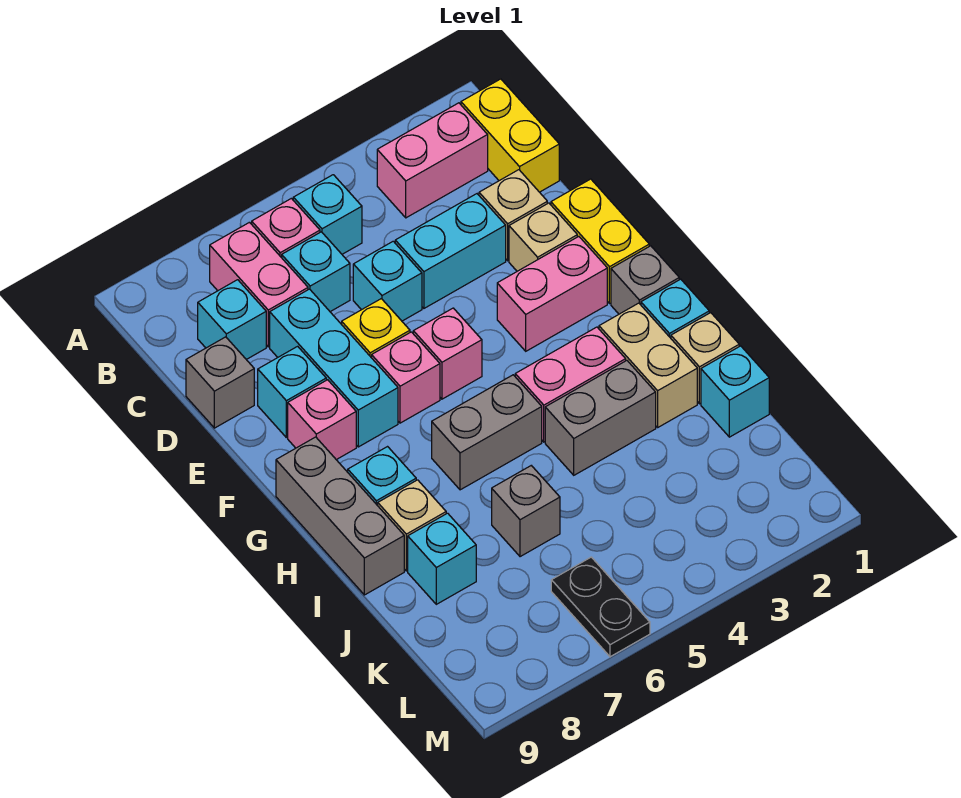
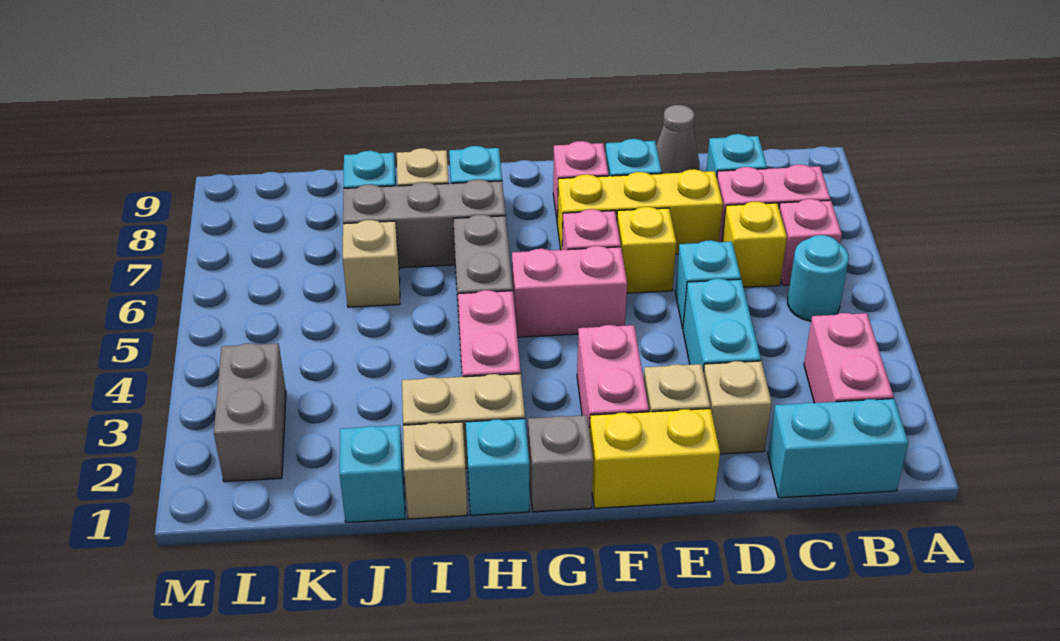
yellow 1x2 brick [461,79,559,192] -> cyan 1x2 brick [768,399,908,498]
cyan 1x1 brick [293,175,362,254] -> cyan 1x1 round brick [788,235,849,321]
cyan 1x1 brick [282,232,350,312] -> yellow 1x1 brick [722,202,787,287]
cyan 1x3 brick [270,289,398,447] -> yellow 1x3 brick [558,169,723,254]
grey 1x1 brick [186,337,254,428] -> grey 1x1 cone [656,105,699,174]
pink 1x1 brick [413,308,482,399] -> pink 1x2 brick [512,246,627,337]
grey 1x3 brick [276,437,404,595] -> grey 1x3 brick moved to [343,179,506,268]
grey 1x2 brick [545,361,656,475] -> grey 1x2 brick moved to [214,343,286,482]
grey 1x1 brick [492,466,560,557] -> tan 1x1 brick [343,220,400,307]
black 1x2 plate [551,557,650,657] -> none

